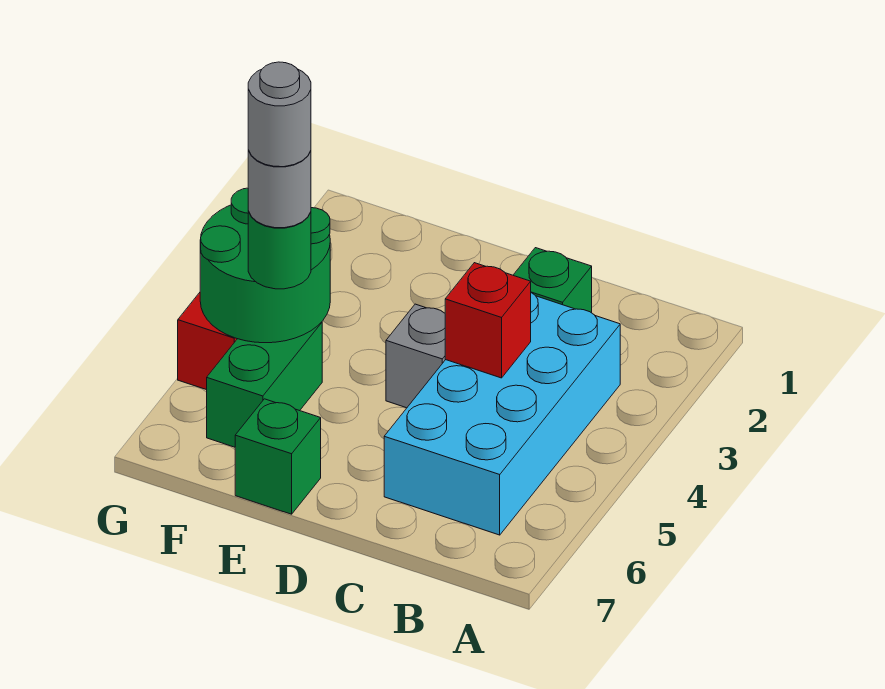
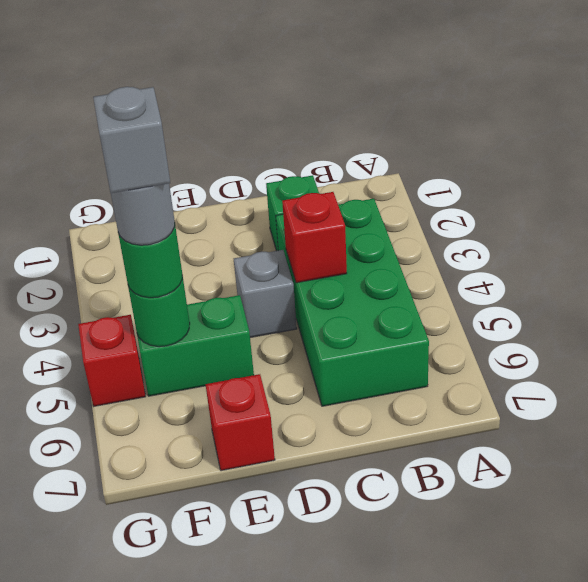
cyan 2x4 brick [384,293,620,535] -> green 2x4 brick [276,199,429,406]
green 1x1 brick [235,399,321,514] -> red 1x1 brick [206,374,275,471]
green 2x2 round brick [200,188,330,343] -> green 1x1 round brick [128,275,190,347]
green 1x2 brick [207,322,322,447] -> green 1x2 brick turned to [137,295,254,396]
grey 1x1 round brick [248,62,311,167] -> grey 1x1 brick [93,87,170,193]

